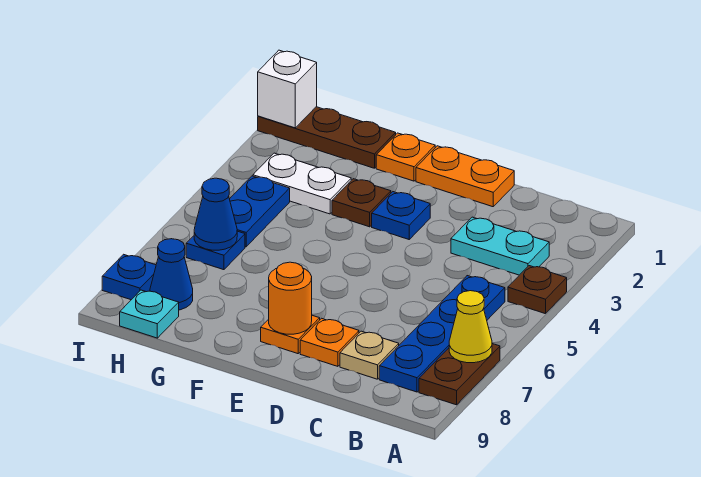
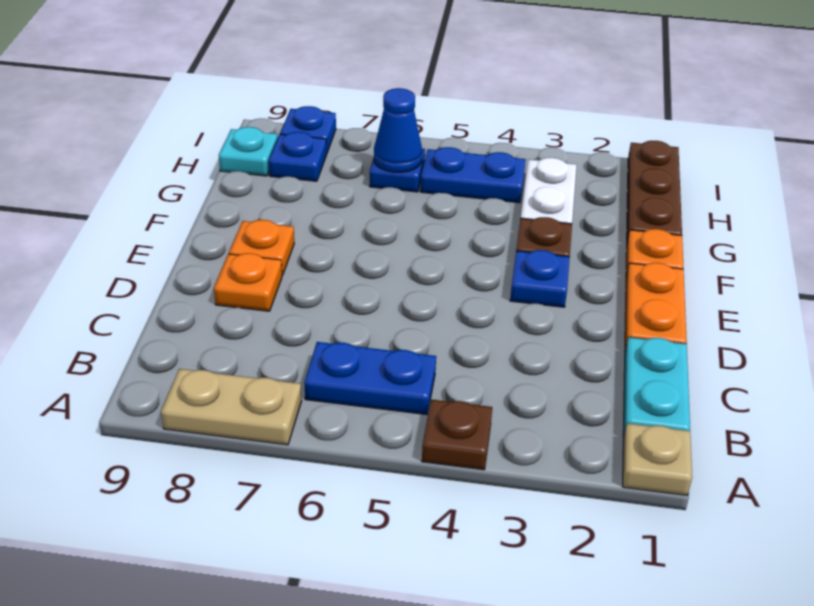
brown 1x2 plate [419,344,500,405] -> tan 1x2 plate [161,369,302,445]
yellow 1x1 cone [449,291,492,363] -> none
cyan 1x2 plate [451,217,549,275] -> cyan 1x2 plate moved to [623,337,690,438]
blue 1x4 plate [379,276,505,392] -> blue 1x2 plate [304,342,436,415]
tan 1x1 plate [340,331,399,379] -> tan 1x1 plate moved to [623,423,692,495]
orange 1x1 round brick [269,262,312,334] -> none
blue 1x1 cone [150,239,193,310] -> blue 1x1 plate [269,132,327,181]
white 1x1 brick [258,50,317,128] -> none

